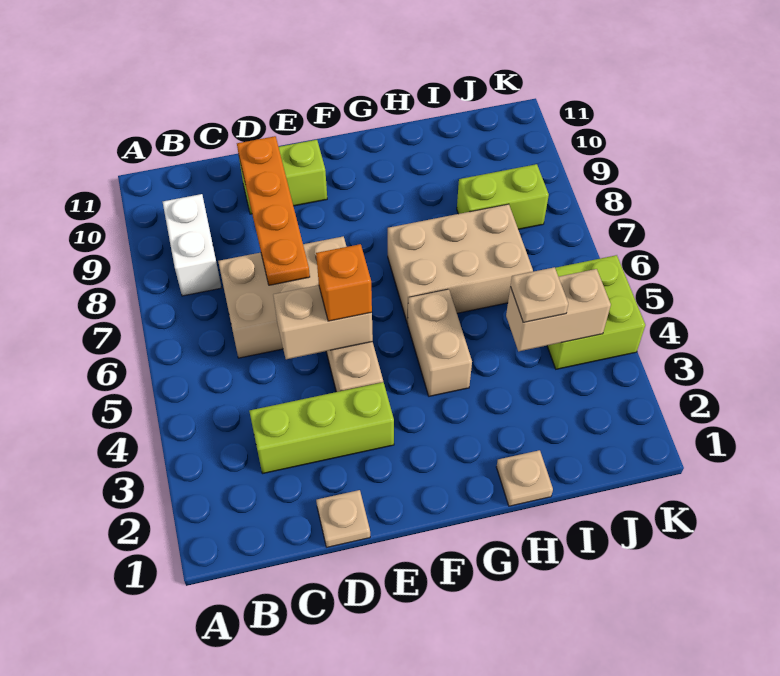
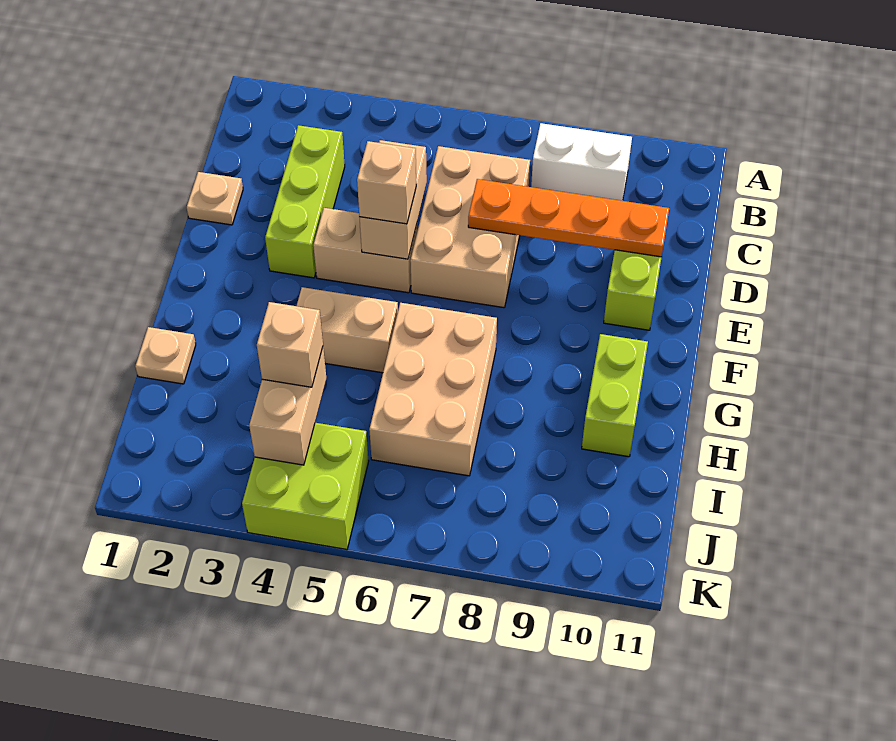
orange 1x1 brick [316,244,372,321] -> tan 1x1 brick [357,141,416,224]
tan 1x1 plate [511,267,568,322] -> tan 1x1 brick [257,302,323,387]
lime 1x2 brick [457,164,549,229] -> lime 1x2 brick moved to [582,334,648,457]

